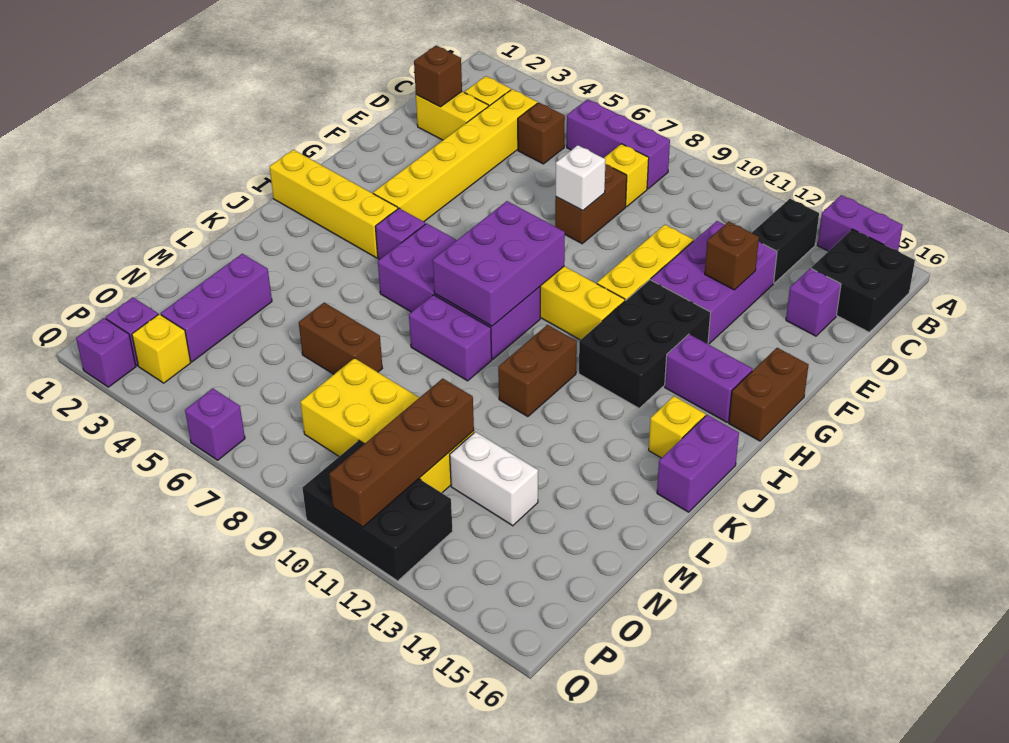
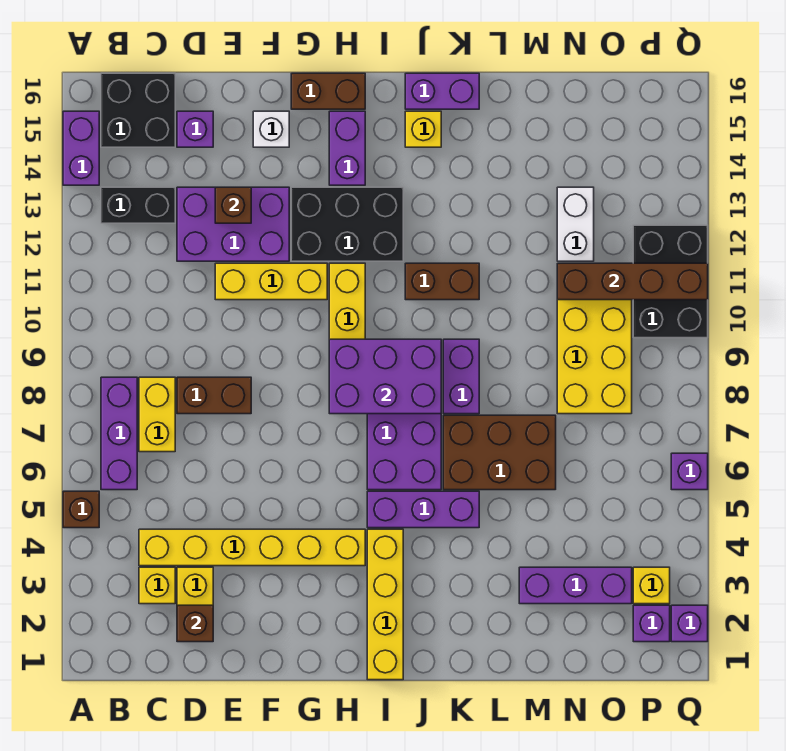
brown 1x1 brick [518,103,565,164] -> brown 1x1 brick moved to [63,491,99,528]
yellow 1x1 brick [604,144,649,207] -> yellow 1x2 brick [139,377,175,452]
white 1x1 brick [556,145,606,211] -> white 1x1 brick moved to [253,111,289,147]
purple 1x1 brick [375,208,425,260] -> purple 1x3 brick [367,491,479,528]
brown 1x2 brick [299,303,383,374] -> brown 2x3 brick [443,415,556,490]

